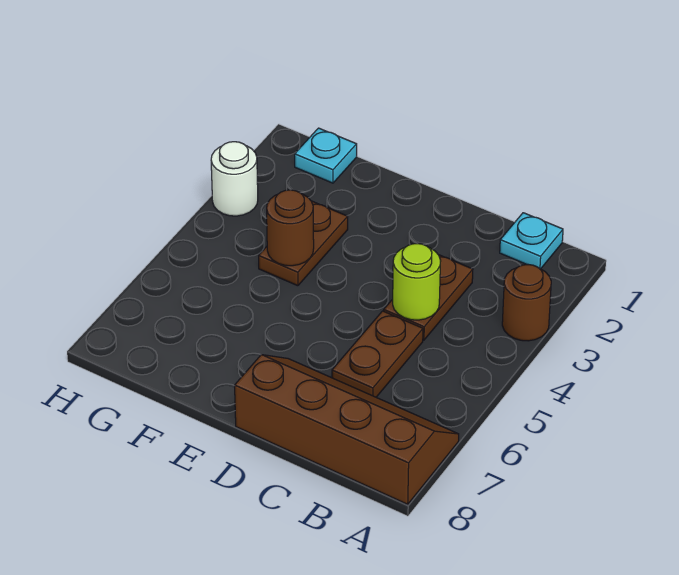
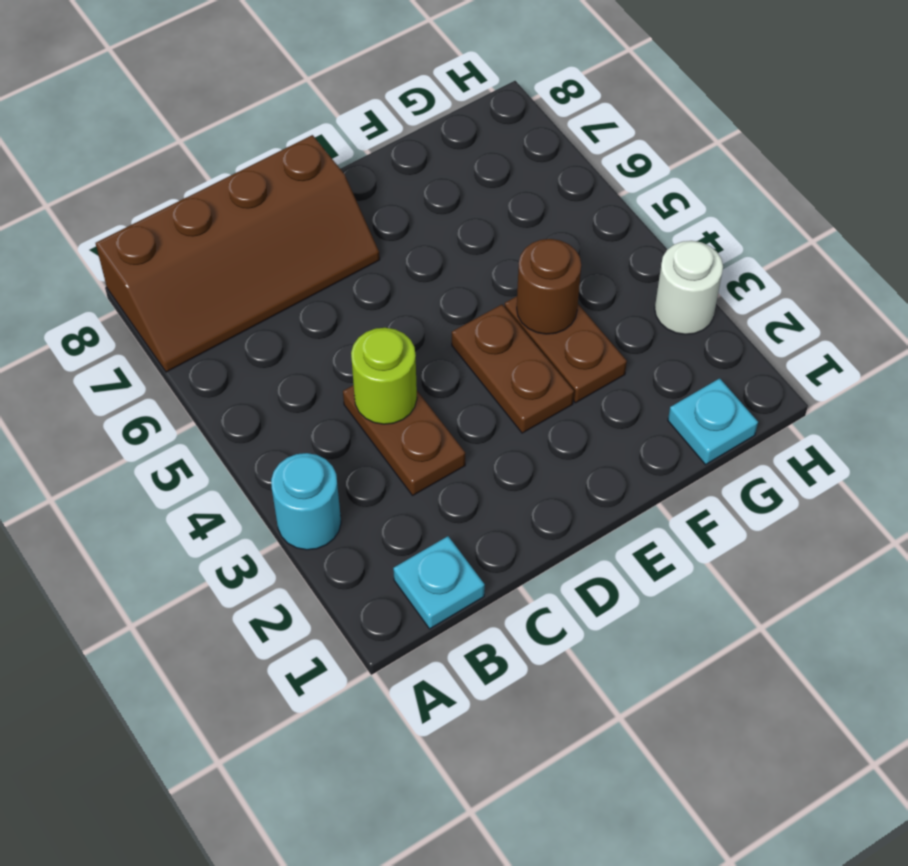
brown 1x1 round brick [502,265,551,341] -> cyan 1x1 round brick [271,453,341,550]
brown 1x2 plate [332,311,423,397] -> brown 1x2 plate moved to [452,305,574,433]

